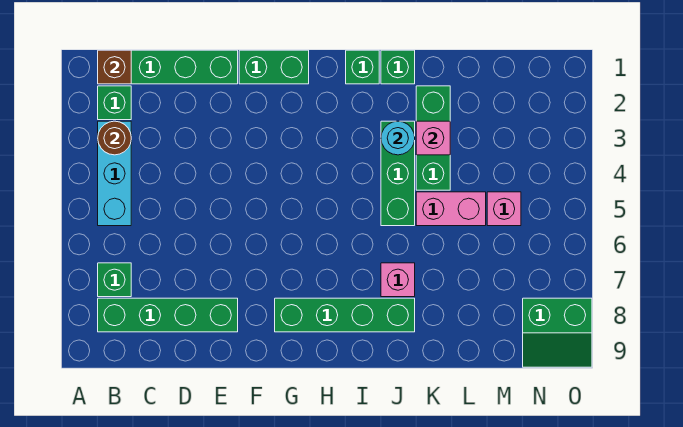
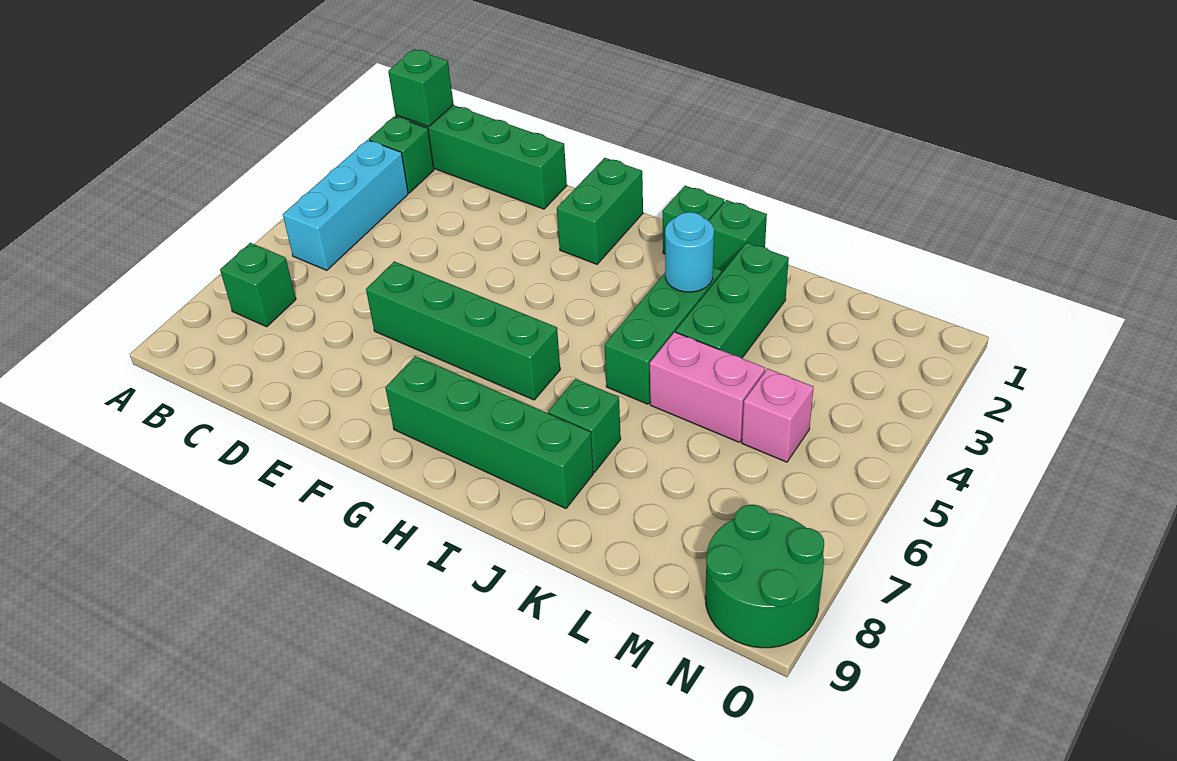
brown 1x1 brick [98,50,131,84] -> green 1x1 brick [388,49,453,127]
brown 1x1 round brick [98,121,131,155] -> none
green 1x4 brick [98,298,238,332] -> green 1x4 brick moved to [366,261,560,400]
green 1x2 brick [239,50,309,84] -> green 1x2 brick turned to [557,158,643,264]
pink 1x1 brick [381,263,415,297] -> green 1x1 brick [548,379,621,472]
pink 1x1 brick [416,121,450,155] -> none
green 2x2 slope [523,298,592,367] -> green 2x2 round brick [705,505,824,648]

